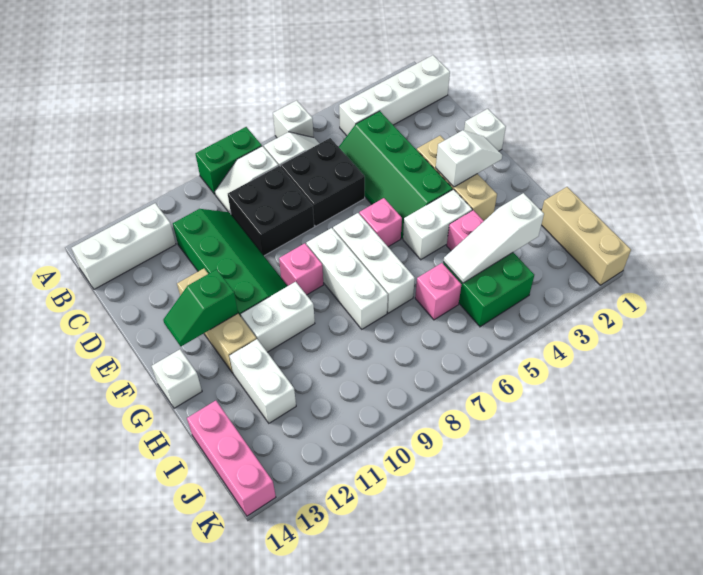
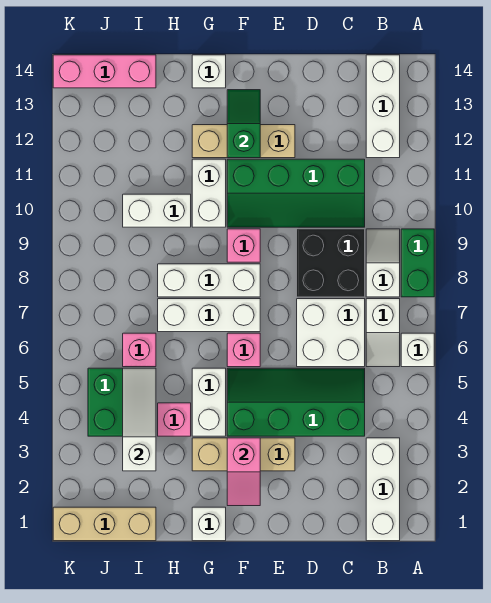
white 1x4 brick [339,55,450,136] -> white 1x3 brick [366,438,400,541]
black 2x2 brick [280,138,365,226] -> white 2x2 brick [297,299,365,367]
white 1x1 brick [464,109,506,151] -> white 1x1 brick moved to [192,507,226,541]
white 1x2 slope [436,130,502,187] -> pink 1x2 slope [227,438,260,506]
white 1x2 brick [229,339,296,423] -> white 1x2 brick moved to [123,194,191,227]

